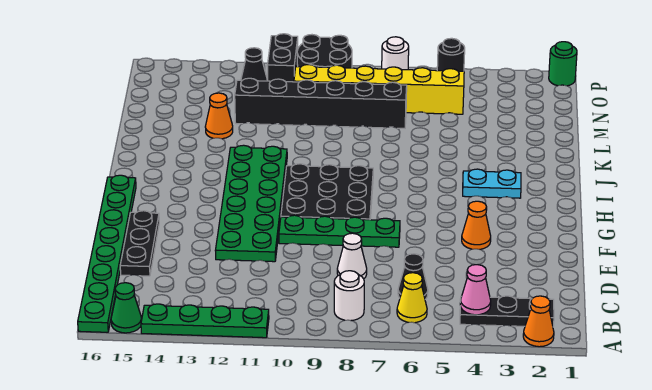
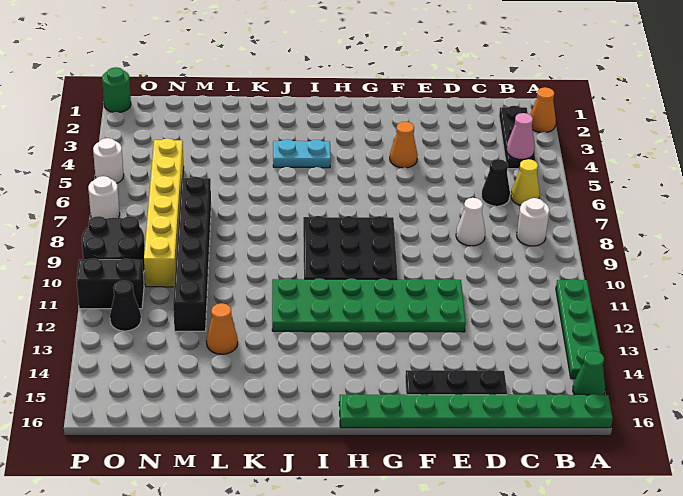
green 1x4 plate [279,215,400,247] -> none
cyan 1x2 plate [463,169,521,198] -> cyan 1x2 plate turned to [273,139,331,168]
black 1x1 round brick [437,38,465,71] -> white 1x1 round brick [93,138,124,183]

